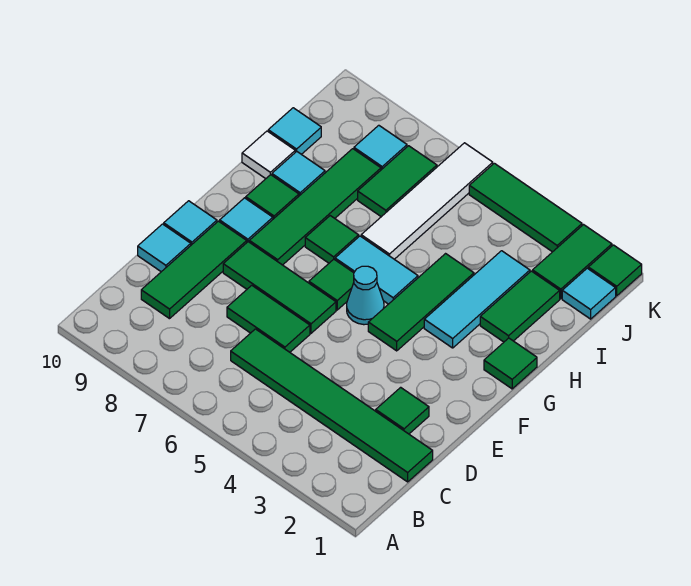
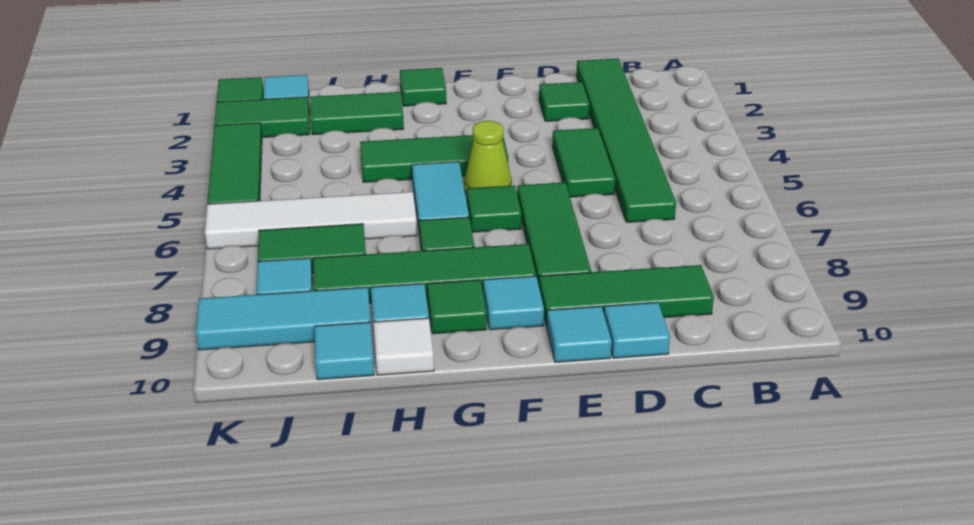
green 1x2 tile [227,285,310,352] -> green 1x2 tile moved to [552,128,615,197]
cyan 1x1 cone [347,266,384,325] -> lime 1x1 cone [464,121,512,195]
cyan 1x3 tile [424,251,530,348] -> cyan 1x3 tile moved to [196,287,371,350]

